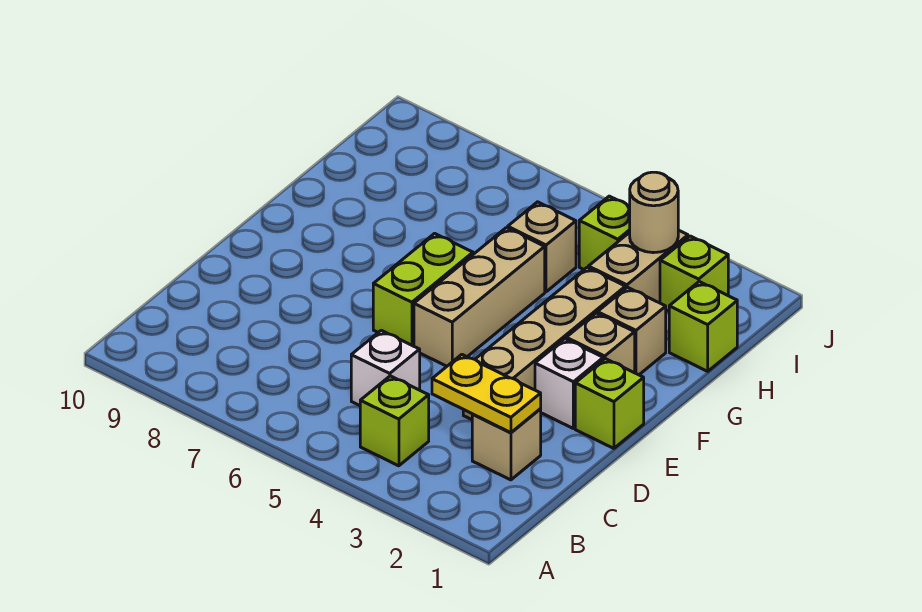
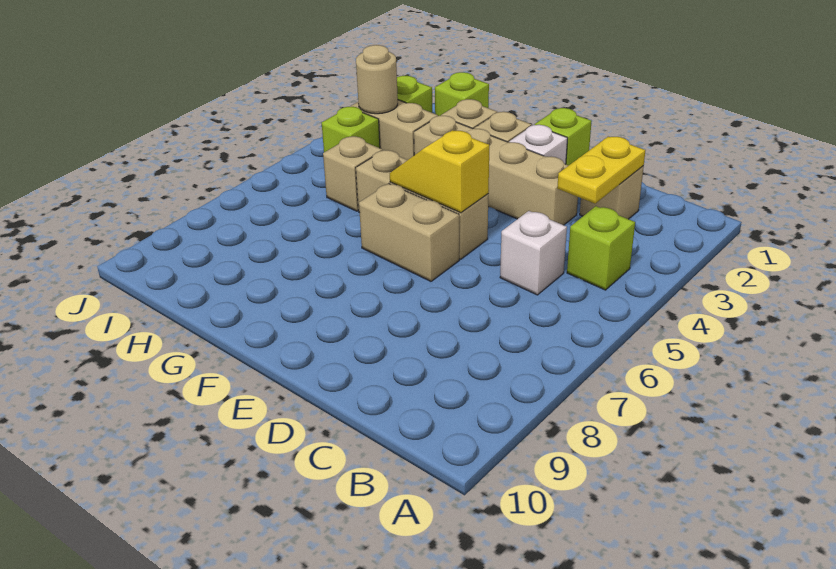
none -> yellow 1x2 slope [390,130,489,213]
lime 1x2 brick [373,233,473,346] -> tan 1x2 brick [359,183,459,281]

